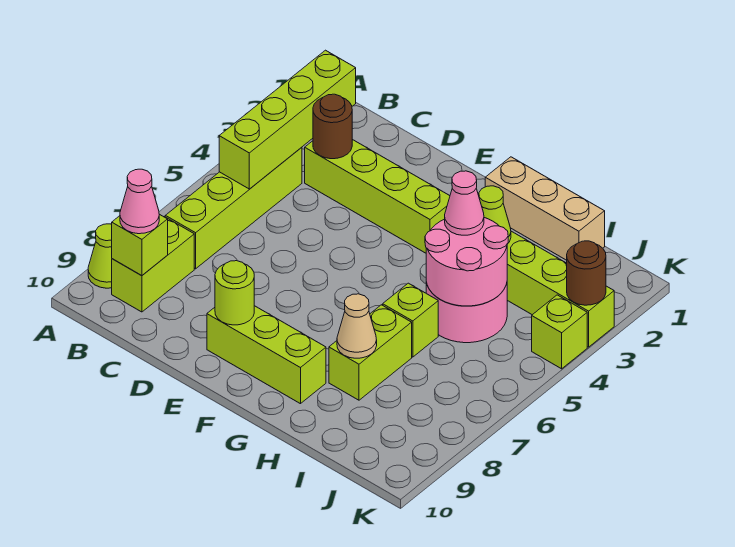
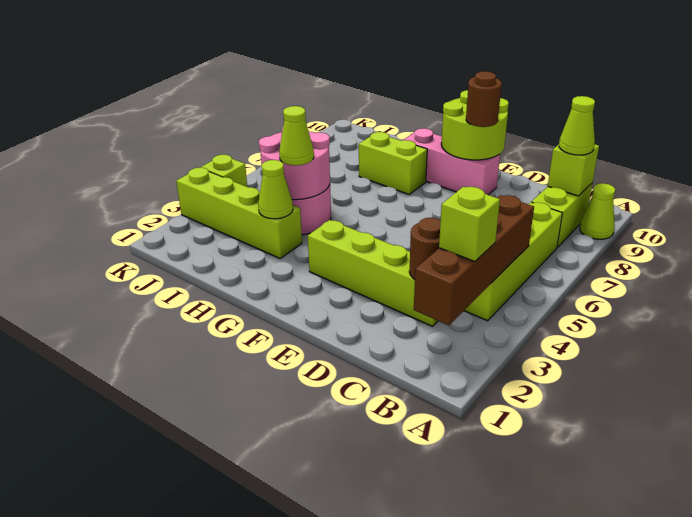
lime 1x4 brick [219,50,356,189] -> brown 1x4 brick [414,195,534,325]
pink 1x1 cone [120,169,159,234] -> lime 1x1 cone [559,96,595,155]
lime 1x3 brick [207,306,326,404] -> pink 1x3 brick [404,128,500,195]
lime 1x1 round brick [215,261,254,325] -> lime 2x2 round brick [441,90,509,160]
tan 1x3 brick [485,157,605,260] -> none
pink 1x1 cone [445,171,484,235] -> lime 1x1 cone [279,106,314,166]
lime 1x1 brick [383,283,438,357] -> lime 1x1 brick moved to [439,187,500,262]
lime 1x2 brick [329,305,412,400] -> lime 1x2 brick turned to [359,132,427,194]
tan 1x1 cone [337,294,377,358] -> none
brown 1x1 round brick [567,241,606,305] -> brown 1x1 round brick moved to [466,71,502,127]

